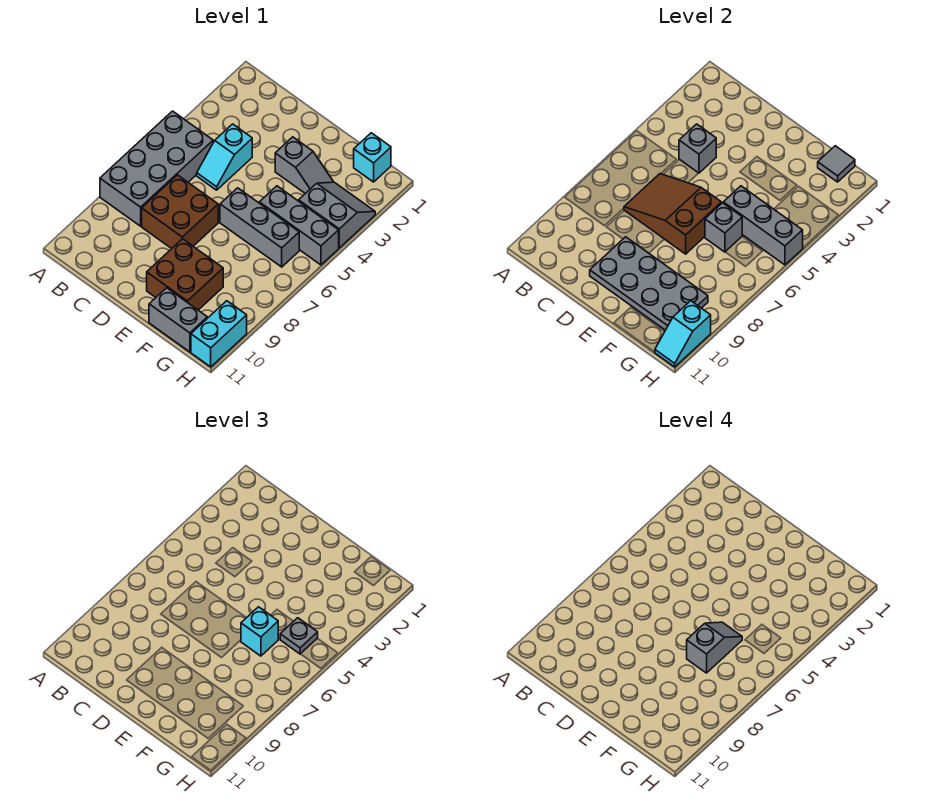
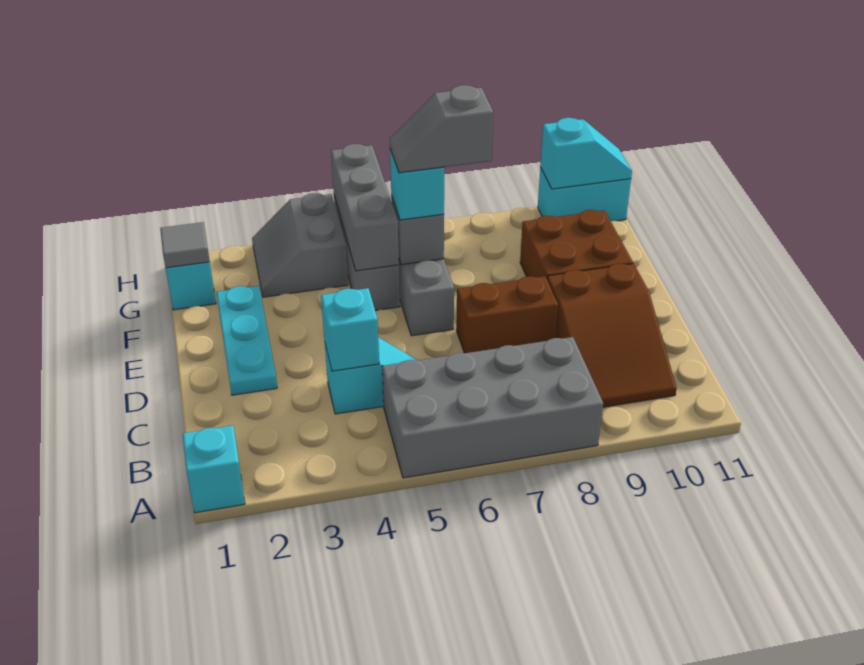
none -> cyan 1x1 brick [183,426,245,513]
grey 1x1 brick [679,124,716,173] -> cyan 1x1 brick [321,288,379,371]
brown 2x3 slope [624,174,721,254] -> brown 2x3 slope moved to [547,264,677,407]
brown 2x2 brick [142,175,218,249] -> brown 1x2 brick [456,276,558,353]
none -> cyan 1x3 plate [217,286,277,395]
grey 2x4 plate [590,237,708,330] -> none
grey 1x2 slope [275,137,333,193] -> none
grey 1x2 brick [149,288,207,352] -> none
grey 1x1 plate [280,618,318,654] -> none

